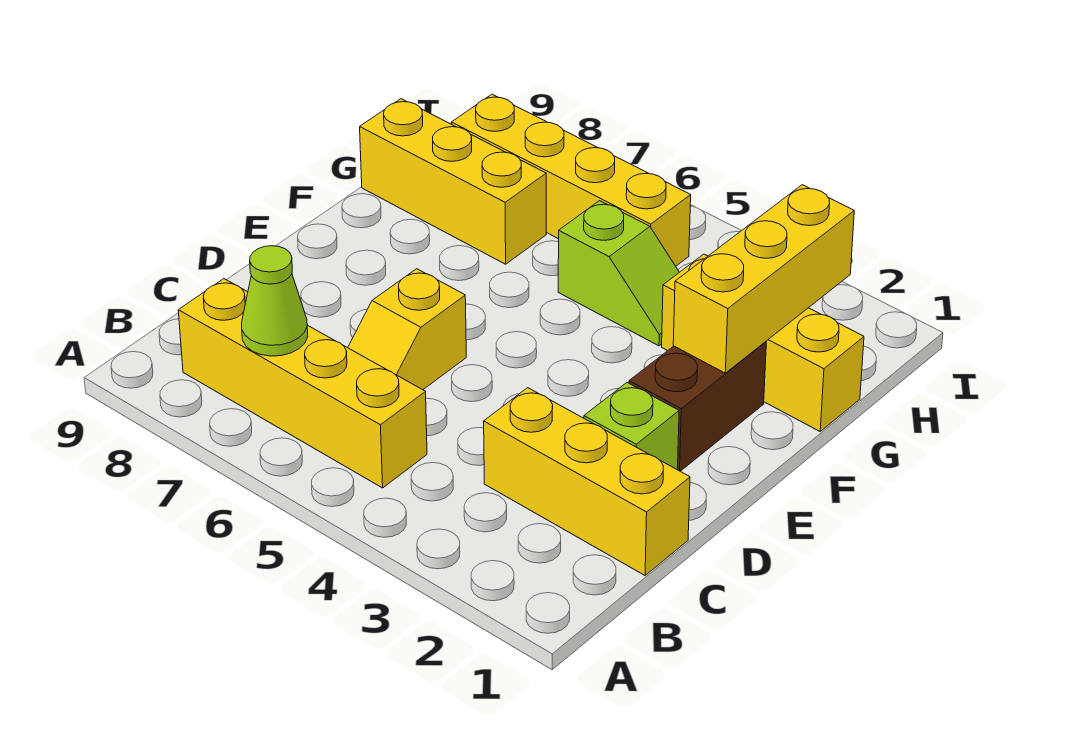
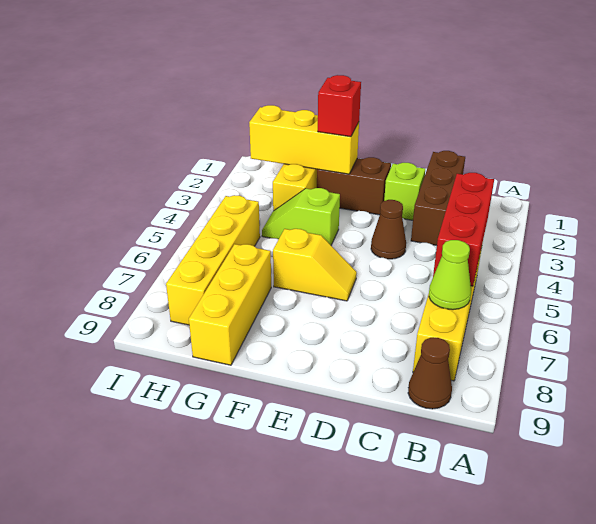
none -> red 1x3 brick [433,173,494,286]
none -> brown 1x1 cone [408,338,452,409]
yellow 1x3 brick [484,388,690,575] -> brown 1x3 brick [411,151,465,245]
yellow 1x2 slope [348,269,466,390] -> yellow 1x2 slope moved to [273,229,357,301]
none -> brown 1x1 cone [371,200,406,259]
none -> red 1x1 brick [318,75,361,137]
lime 1x2 slope [558,201,679,346] -> lime 1x2 slope turned to [262,188,340,245]

